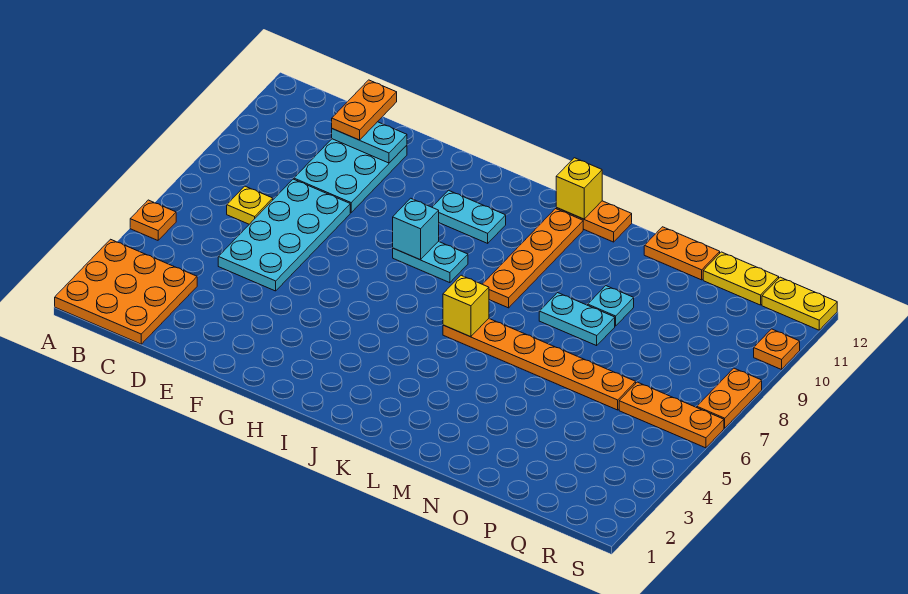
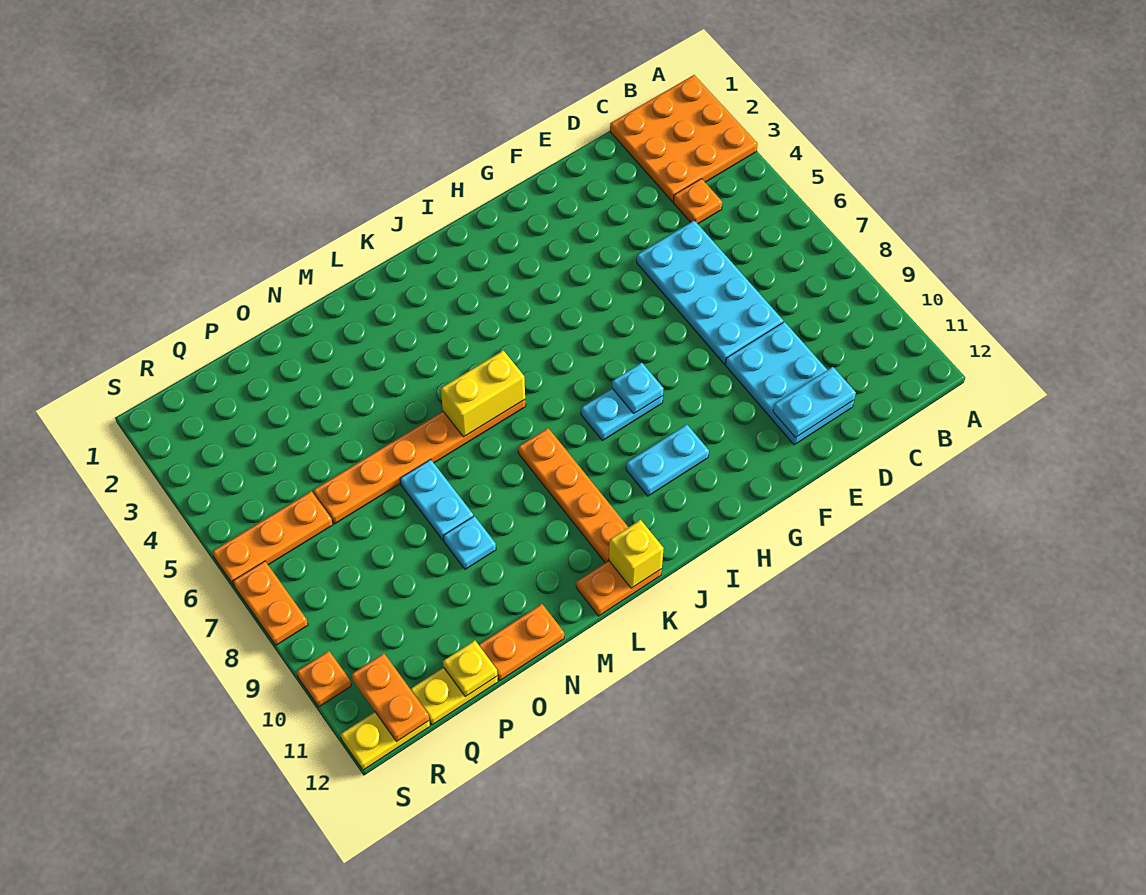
orange 1x1 plate [130,200,176,240] -> orange 1x1 plate moved to [673,179,722,224]
yellow 1x1 plate [227,186,273,224] -> yellow 1x1 plate moved to [443,641,498,697]
orange 1x2 plate [332,80,397,140] -> orange 1x2 plate moved to [351,654,429,742]
cyan 1x1 brick [393,198,439,260] -> cyan 1x1 plate [612,363,664,413]
yellow 1x1 brick [443,275,489,337] -> yellow 1x2 brick [441,351,525,437]
cyan 1x2 plate [539,293,615,346] -> cyan 1x2 plate turned to [400,459,473,540]

